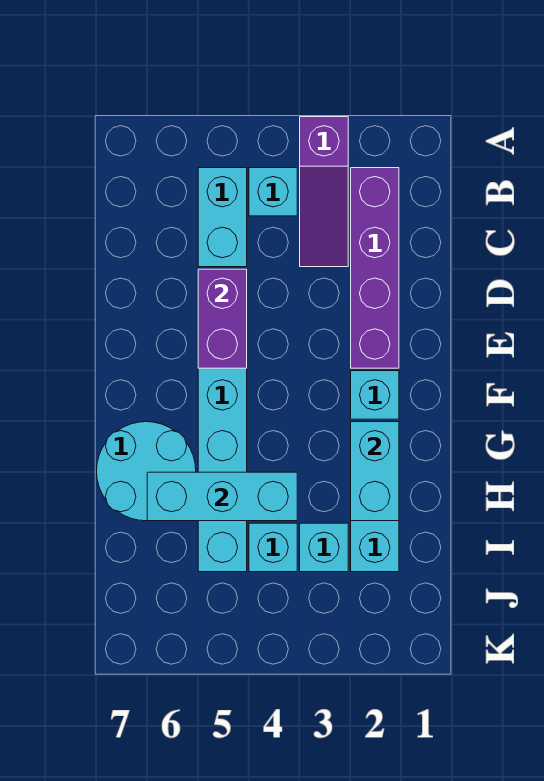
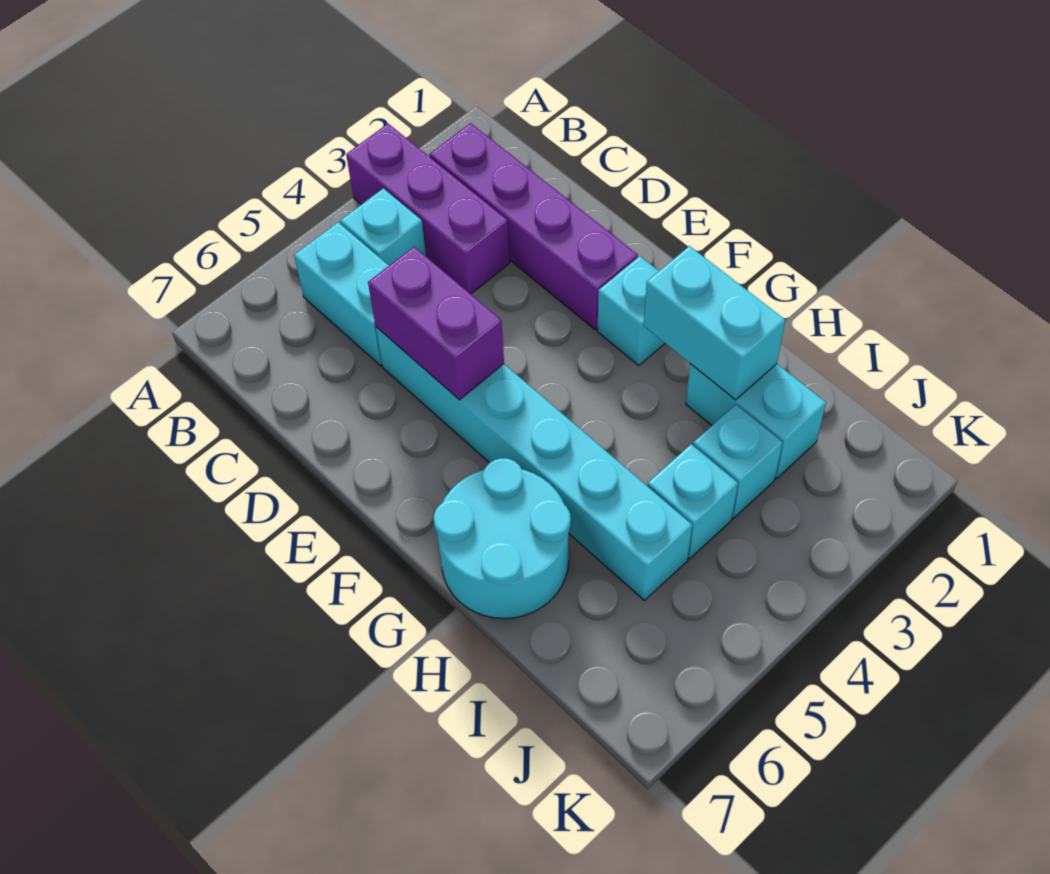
purple 1x3 slope [300,117,348,267] -> purple 1x3 brick [346,124,510,294]
cyan 1x3 brick [147,472,297,521] -> none

